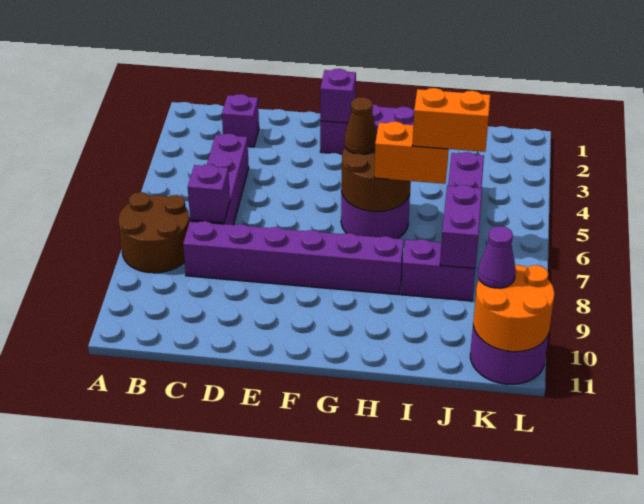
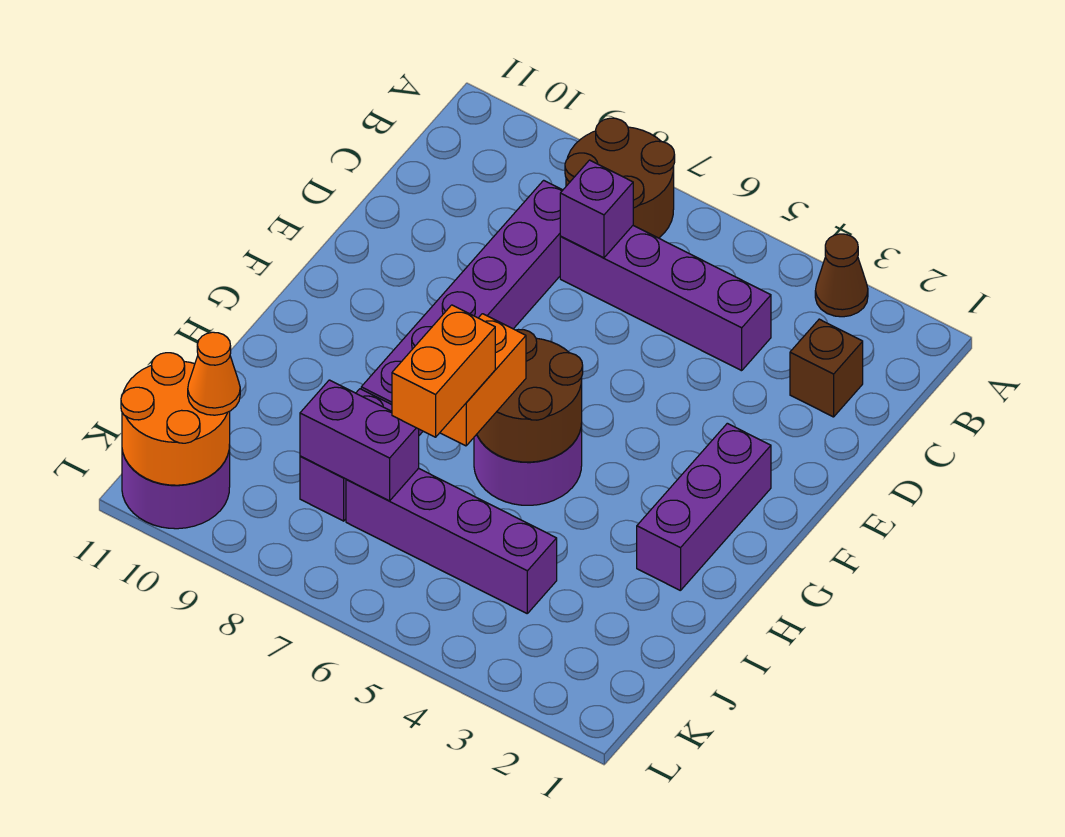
purple 1x1 brick [222,94,259,147] -> brown 1x1 brick [790,319,863,417]
purple 1x1 brick [320,69,356,123] -> none
brown 1x1 cone [344,97,377,154] -> brown 1x1 cone moved to [815,234,868,317]
purple 1x1 cone [478,226,516,288] -> orange 1x1 cone [188,332,240,415]

